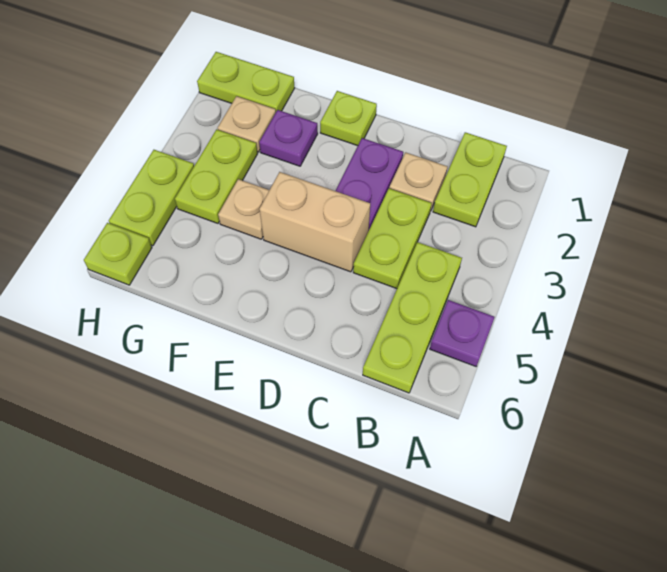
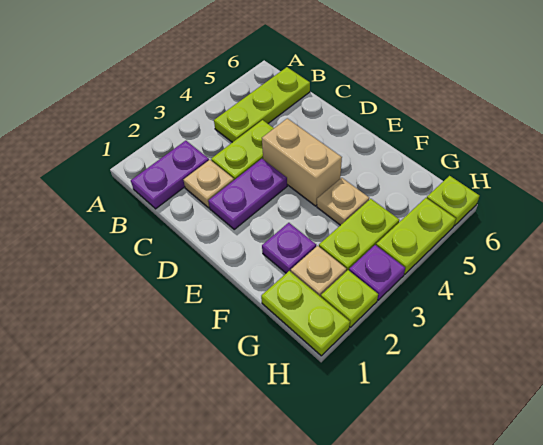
purple 1x1 plate [430,300,495,366] -> purple 1x1 plate moved to [349,245,405,300]
lime 1x2 plate [433,132,507,227] -> purple 1x2 plate [131,141,209,209]
lime 1x1 plate [320,91,377,146] -> lime 1x1 plate moved to [321,270,378,327]

